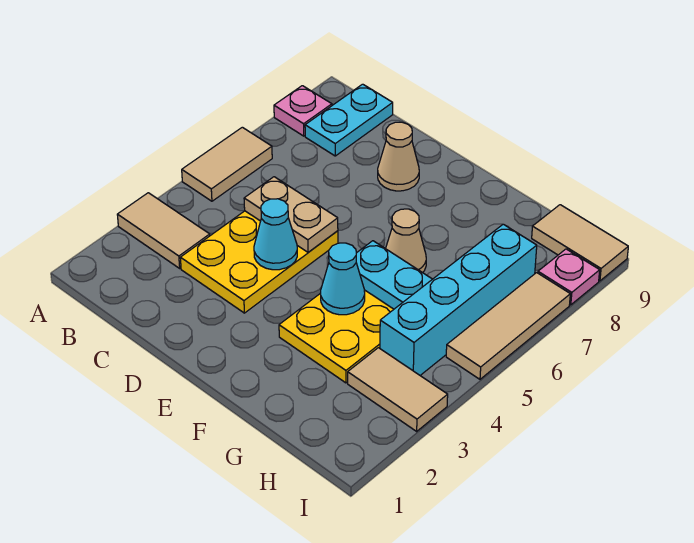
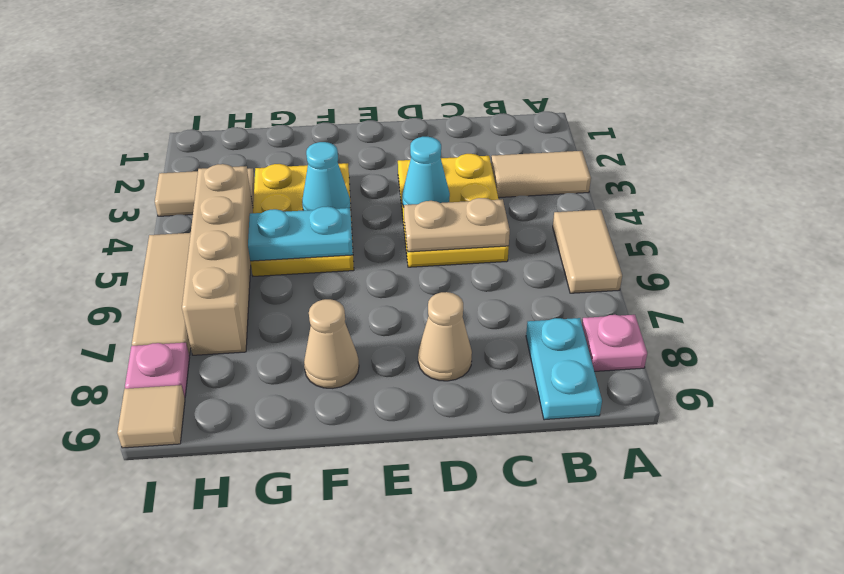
tan 1x1 cone [386,209,426,273] -> tan 1x1 cone moved to [304,299,359,388]
cyan 1x4 brick [380,224,537,375] -> tan 1x4 brick [182,164,253,355]
tan 1x2 tile [532,205,628,281] -> tan 1x1 tile [117,385,185,448]

